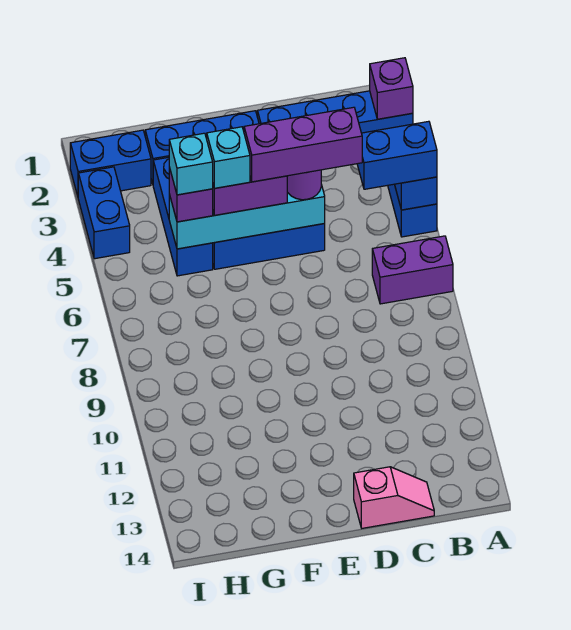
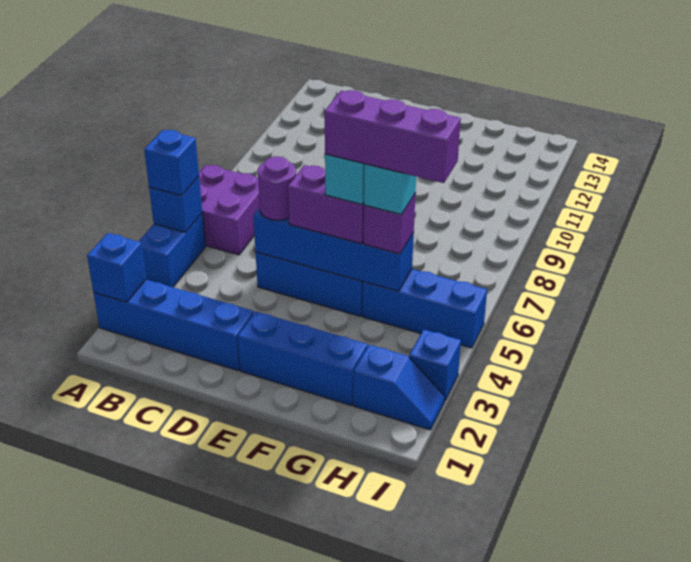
purple 1x1 brick [370,58,413,119] -> blue 1x1 brick [87,233,146,302]
blue 1x2 brick [357,121,437,189] -> blue 1x1 brick [144,130,199,196]
purple 1x2 brick [372,236,453,304] -> purple 2x2 brick [199,165,260,255]
purple 1x3 brick [244,107,362,182] -> purple 1x3 brick moved to [325,90,461,183]
pink 1x2 slope [354,467,434,528] -> none
cyan 1x4 brick [169,185,325,249] -> blue 1x4 brick [253,207,414,291]
blue 1x3 brick [153,157,213,276] -> blue 1x3 brick turned to [363,269,487,348]
blue 1x2 brick [70,130,151,196] -> blue 1x2 slope [353,345,445,430]
blue 1x2 brick [78,167,130,259] -> blue 1x1 brick [409,330,461,400]

